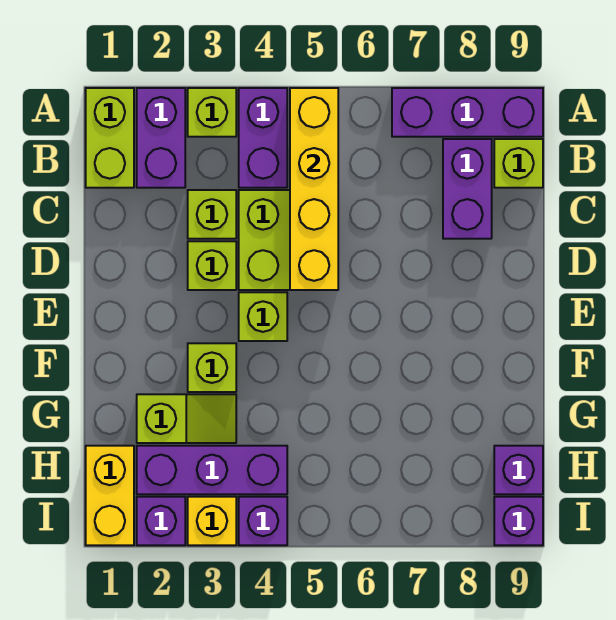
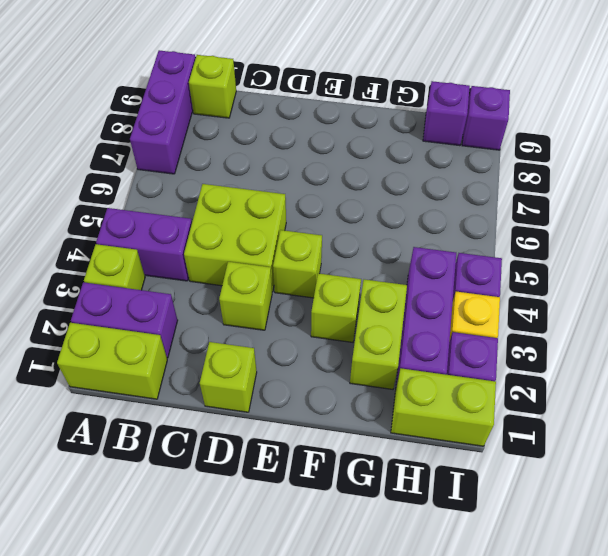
yellow 1x4 brick [290,88,338,290] -> none
purple 1x2 brick [443,139,492,239] -> none
lime 1x1 brick [188,190,236,239] -> lime 1x1 brick moved to [200,342,257,412]
lime 1x2 slope [137,394,236,443] -> lime 1x2 brick [350,279,407,389]
yellow 1x2 brick [86,446,134,545] -> lime 1x2 brick [391,368,496,446]

